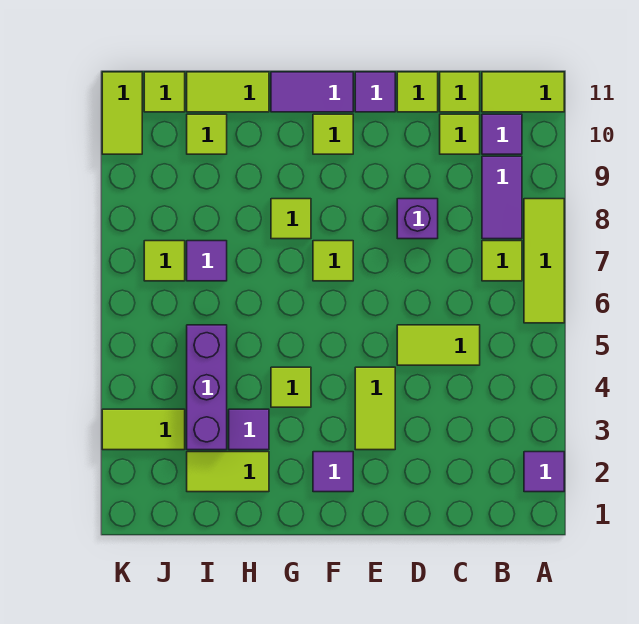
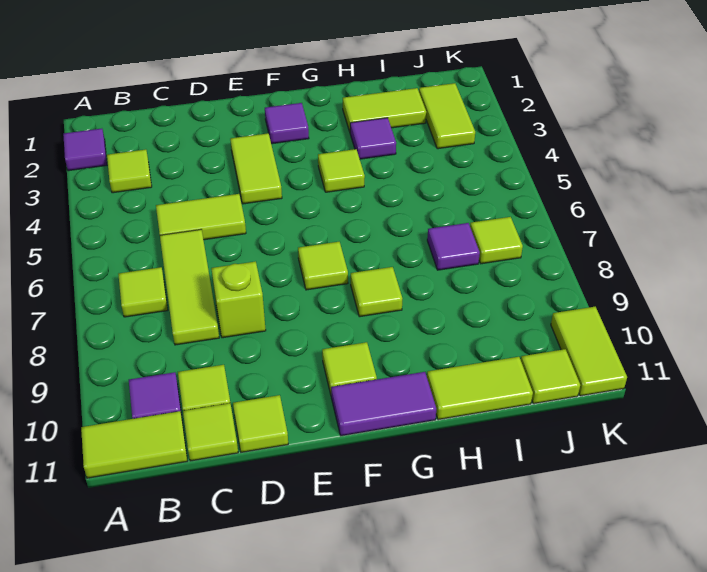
lime 1x3 tile [524,199,564,323] -> lime 1x3 tile moved to [160,230,219,345]
purple 1x2 tile [482,156,522,239] -> none
purple 1x1 brick [397,199,438,239] -> lime 1x1 brick [211,261,266,338]
purple 1x1 tile [355,72,395,112] -> none
purple 1x3 brick [187,325,227,450] -> none
lime 1x1 tile [187,114,227,154] -> lime 1x1 tile moved to [107,149,152,193]
lime 1x2 tile [102,409,185,450] -> lime 1x2 tile turned to [419,83,475,149]

